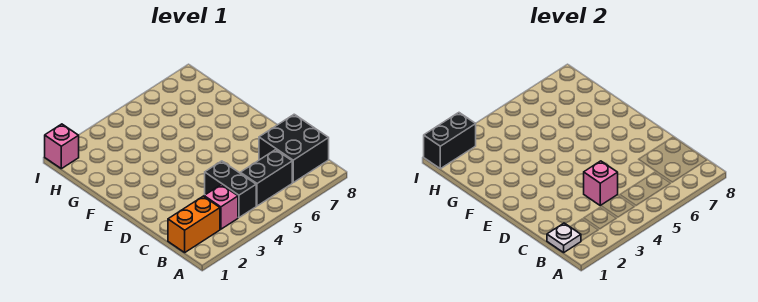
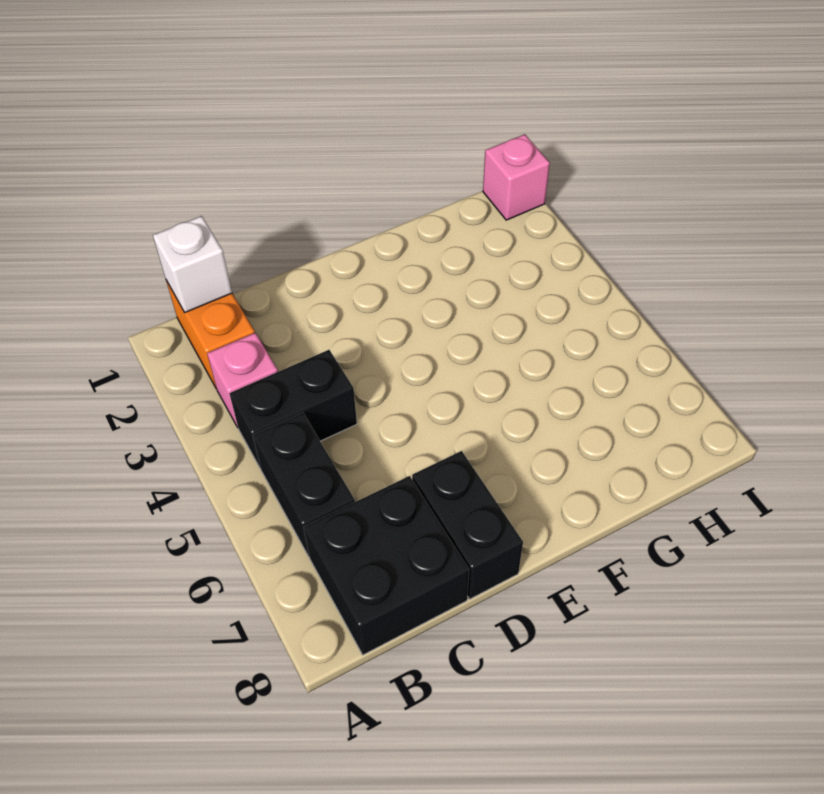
white 1x1 plate [547,223,581,252] -> white 1x1 brick [153,216,232,312]
pink 1x1 brick [584,161,618,206] -> none
black 1x2 brick [424,113,476,169] -> black 1x2 brick moved to [412,451,523,599]

